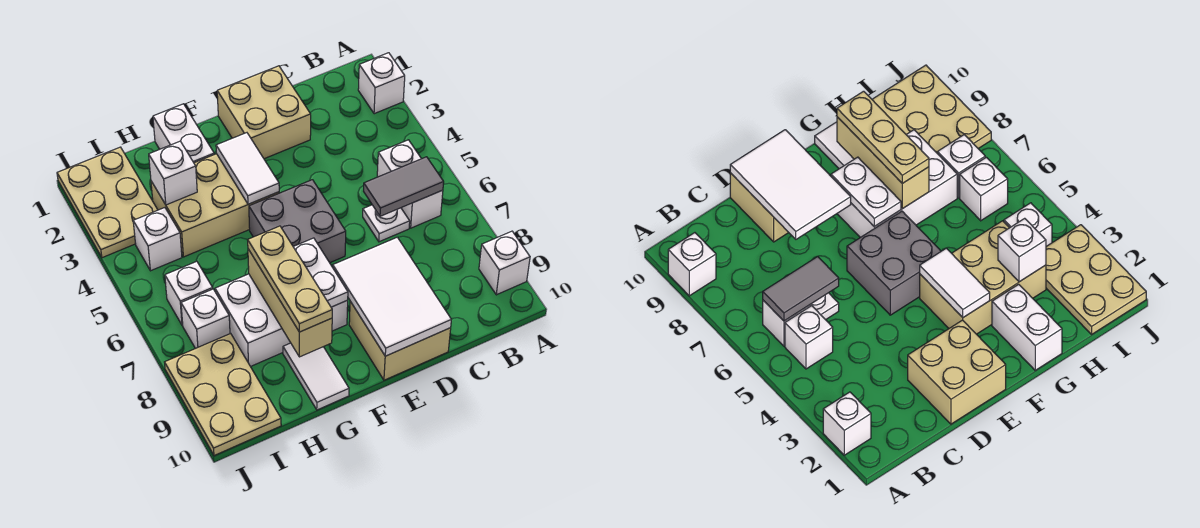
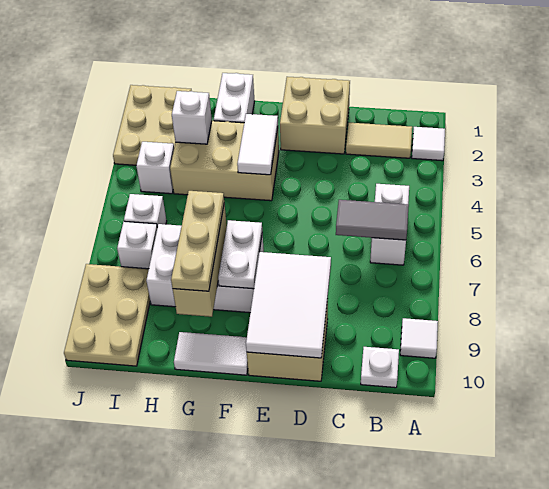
white 1x1 brick [358,53,405,114] -> white 1x1 tile [412,127,445,161]
white 1x1 brick [479,231,530,295] -> white 1x1 tile [400,318,438,358]
none -> tan 1x2 tile [346,123,412,158]
white 1x1 plate [363,205,410,242] -> white 1x1 plate moved to [361,347,399,388]
grey 2x2 brick [249,180,346,263] -> none
white 1x2 tile [283,343,349,410] -> white 1x2 tile turned to [174,332,248,375]

